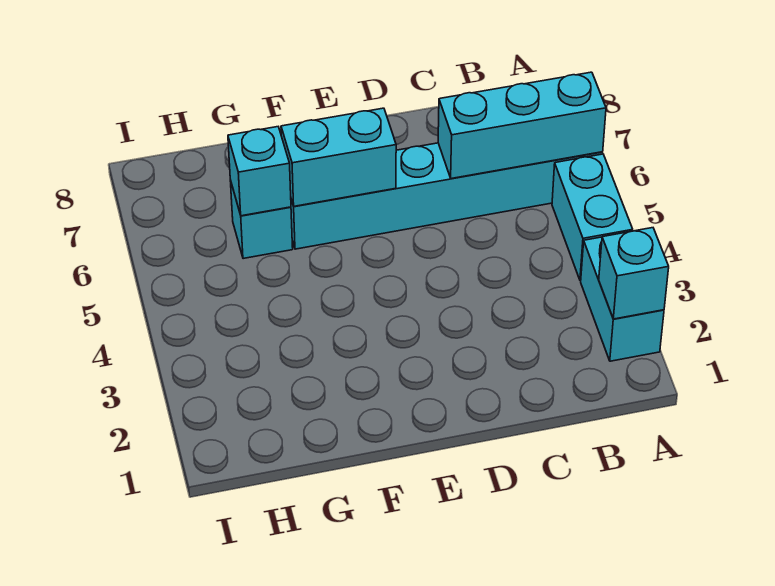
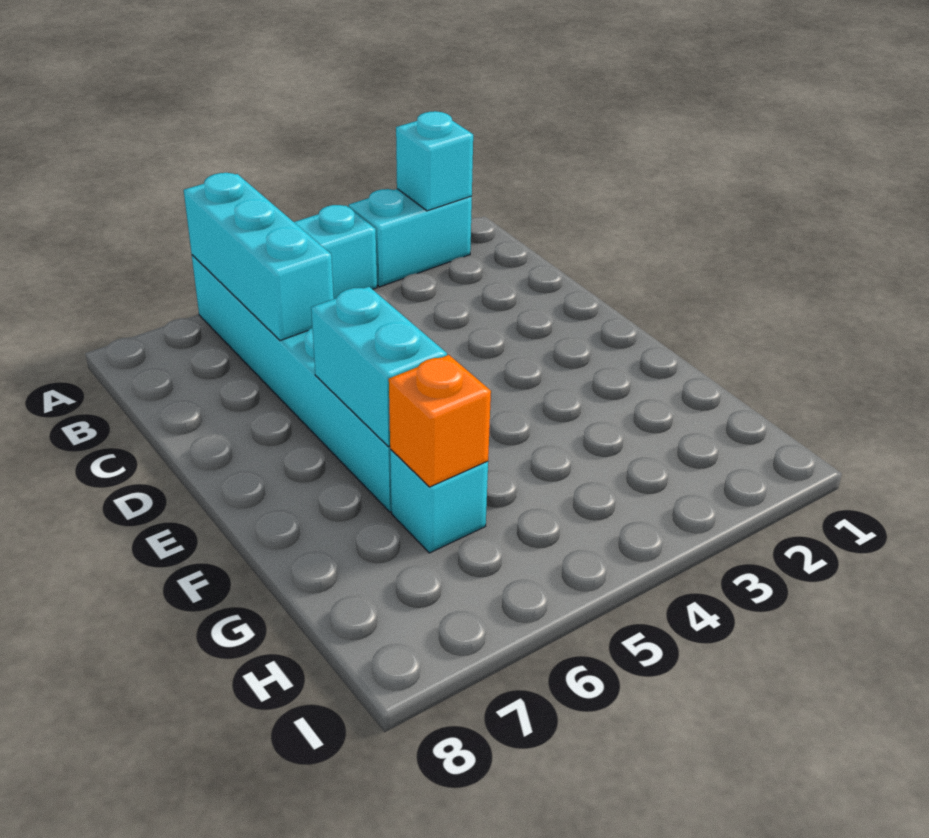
cyan 1x1 brick [228,127,291,216] -> orange 1x1 brick [389,355,491,487]

